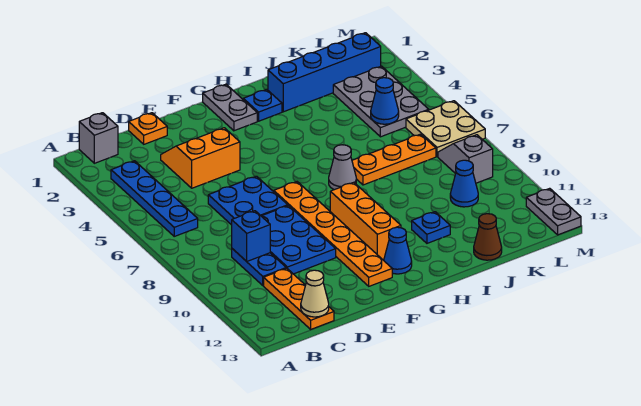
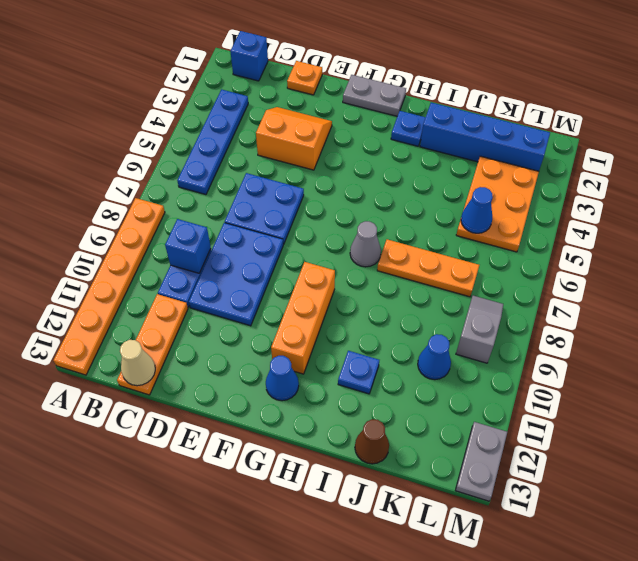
grey 1x1 brick [79,113,118,163] -> blue 1x1 brick [230,31,268,81]
orange 1x6 plate [274,182,392,286] -> orange 1x6 plate moved to [54,198,165,375]
grey 1x2 plate [203,84,257,131] -> grey 1x2 plate turned to [343,75,406,116]
grey 2x3 plate [333,66,429,137] -> orange 2x3 plate [456,156,539,252]
tan 2x2 plate [406,101,485,157] -> none

